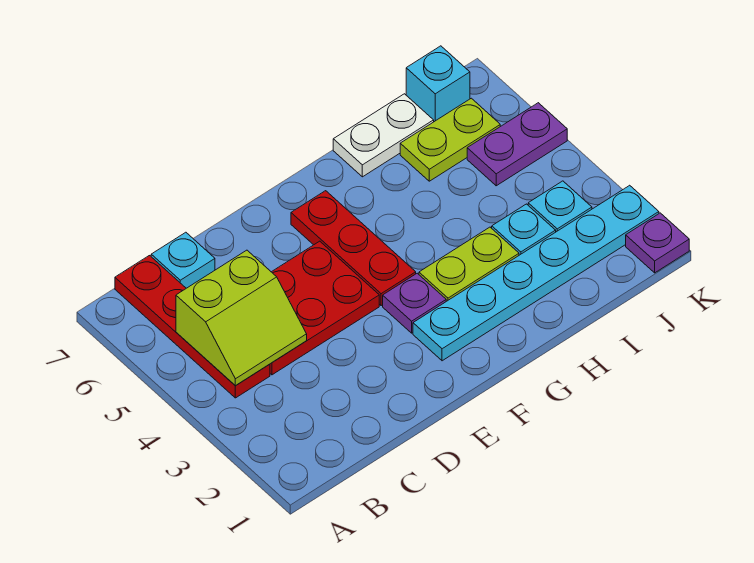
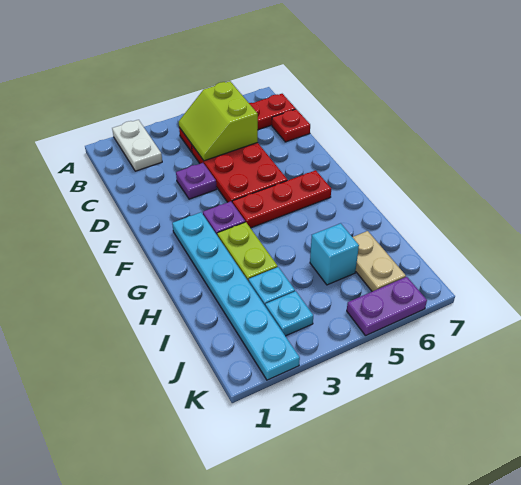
cyan 1x1 plate [151,232,215,288] -> red 1x1 plate [272,109,310,142]
white 1x2 plate [333,94,434,177] -> white 1x2 plate moved to [112,120,162,171]
lime 1x2 plate [400,98,500,181] -> tan 1x2 plate [353,231,406,291]
purple 1x2 plate [467,103,567,186] -> purple 1x2 plate turned to [347,277,427,336]
cyan 1x1 brick [406,46,470,122] -> cyan 1x1 brick moved to [310,223,359,285]
purple 1x1 plate [626,213,689,273] -> purple 1x1 plate moved to [176,163,217,199]

